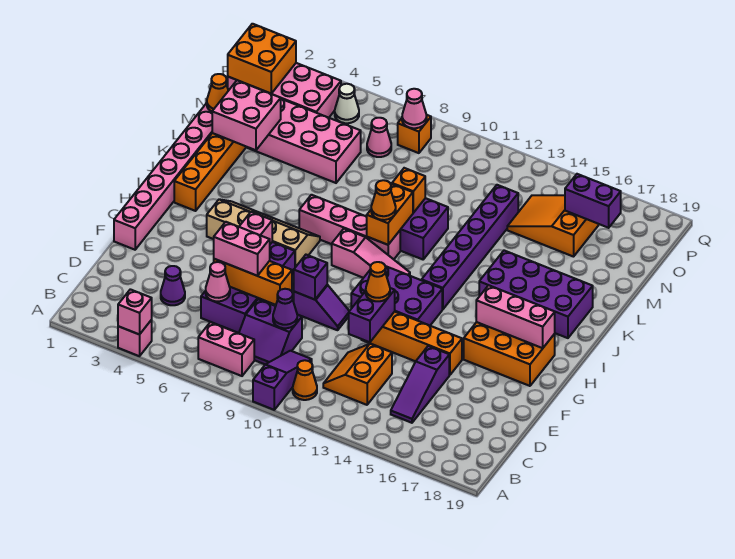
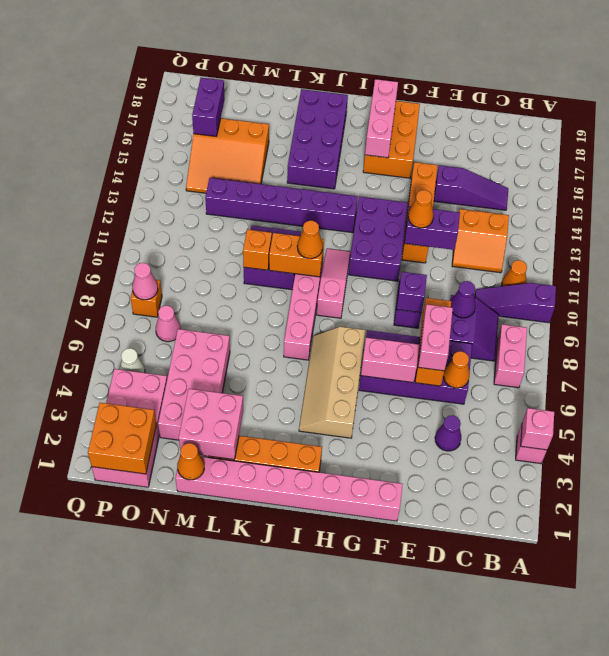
pink 1x1 cone [206,262,230,301] -> orange 1x1 cone [443,351,470,388]
orange 2x3 slope [507,195,598,257] -> orange 3x3 slope [186,118,269,193]

